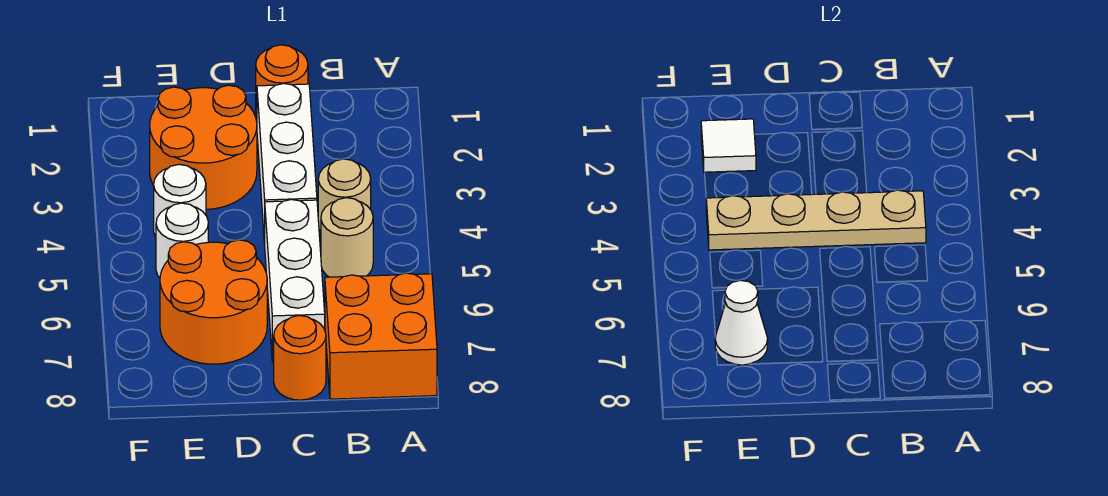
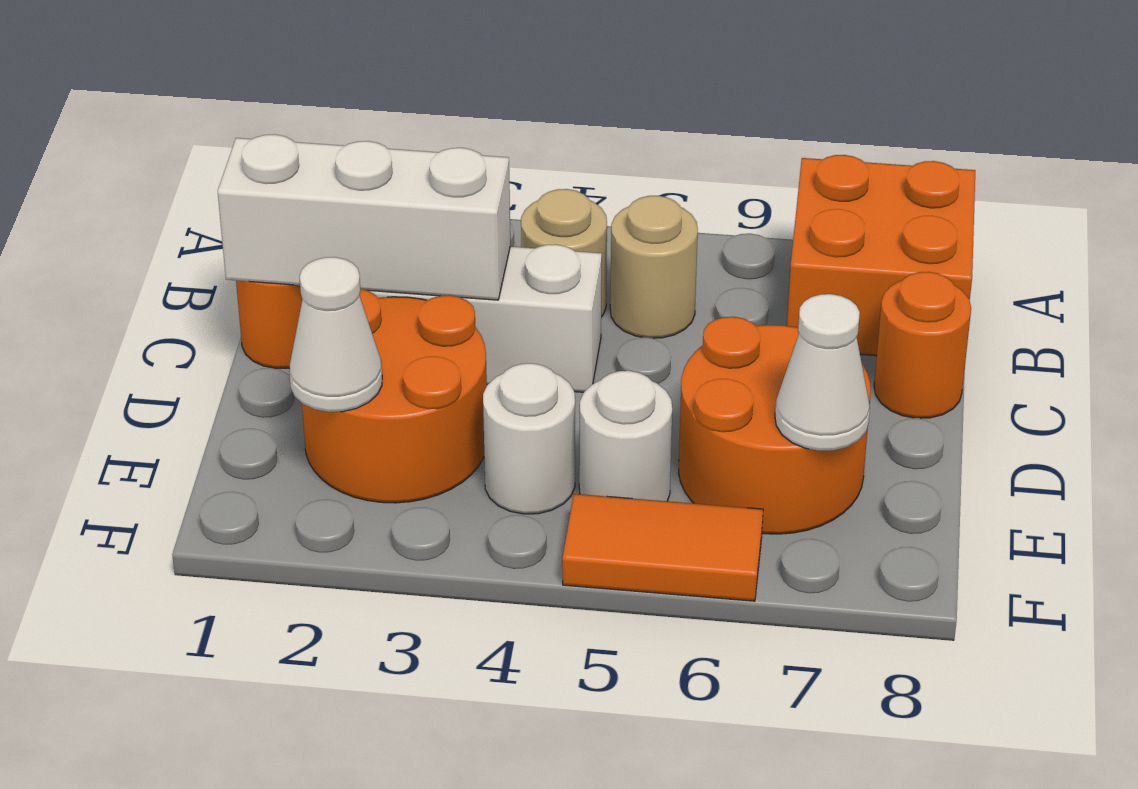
tan 1x4 plate [706,190,926,250] -> none
white 1x3 brick [265,199,325,362] -> white 1x3 brick moved to [218,134,510,300]
white 1x1 tile [701,119,756,173] -> white 1x1 cone [289,257,382,412]
none -> orange 1x2 tile [562,494,763,601]

